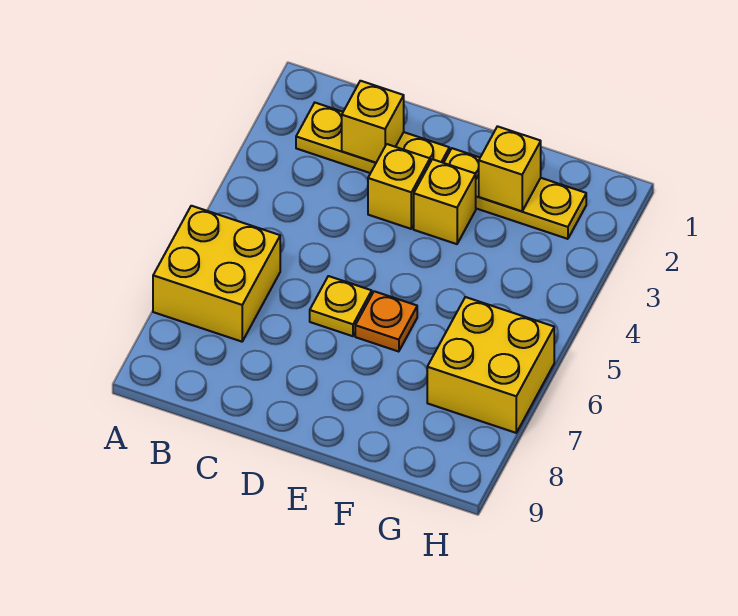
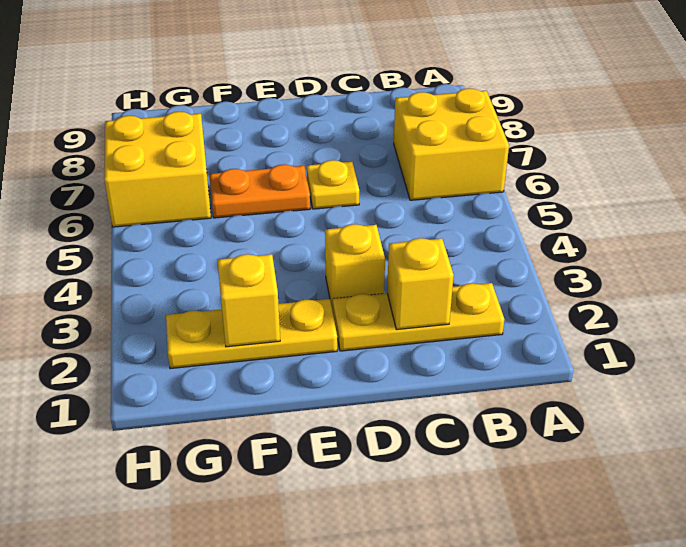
yellow 1x1 brick [414,159,476,244] -> none
orange 1x1 plate [355,291,417,352] -> orange 1x2 plate [209,164,310,218]

